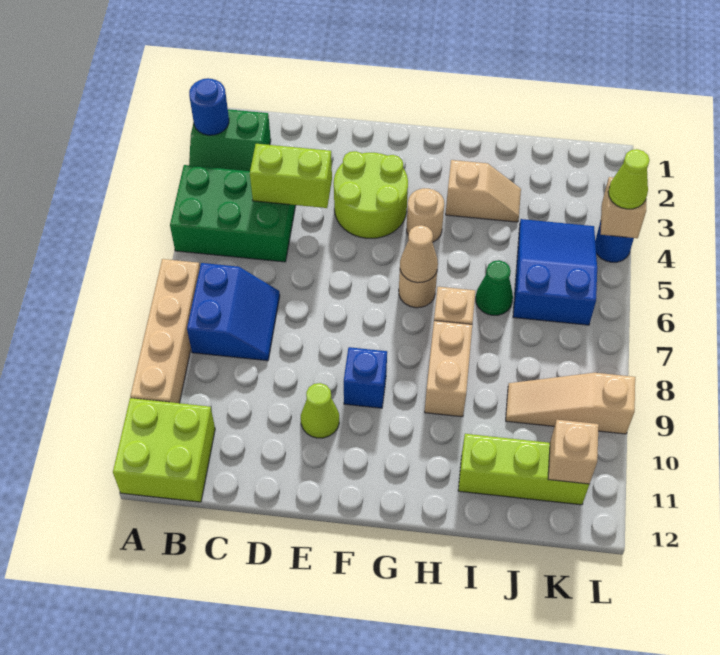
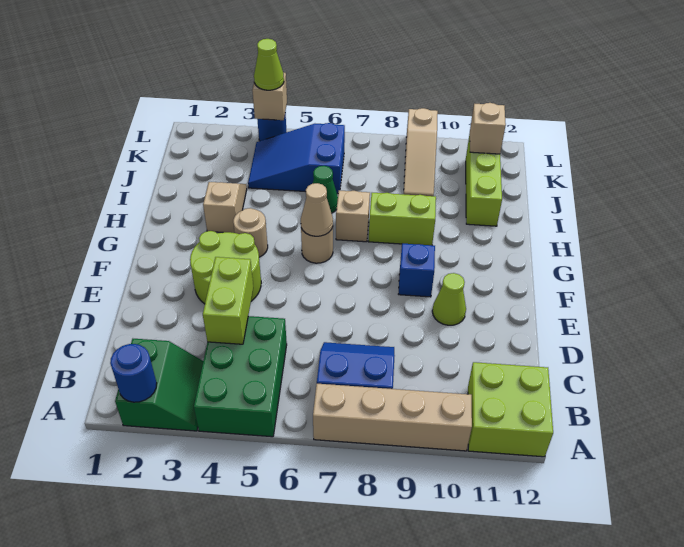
tan 1x2 brick [425,321,472,417] -> lime 1x2 brick [368,193,436,245]

